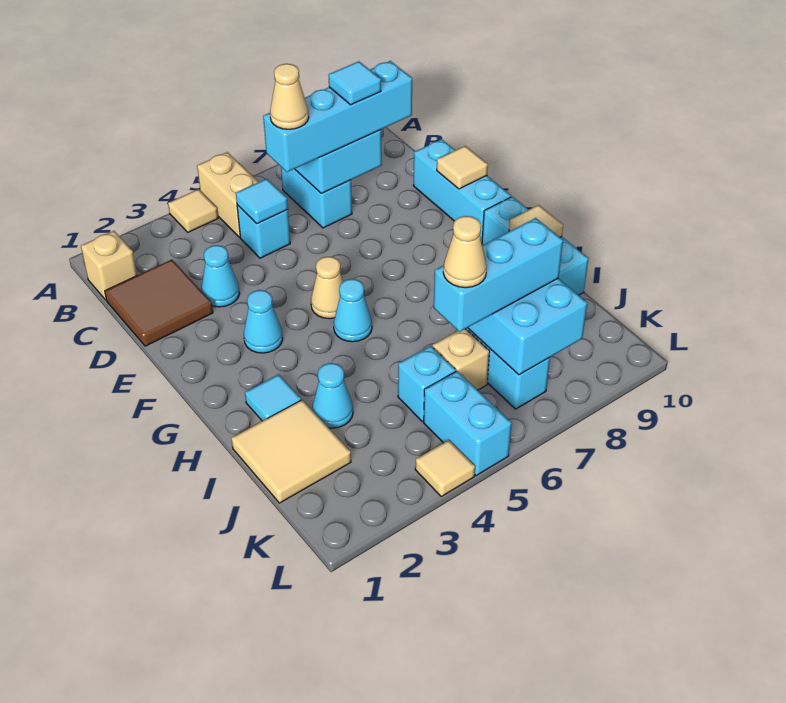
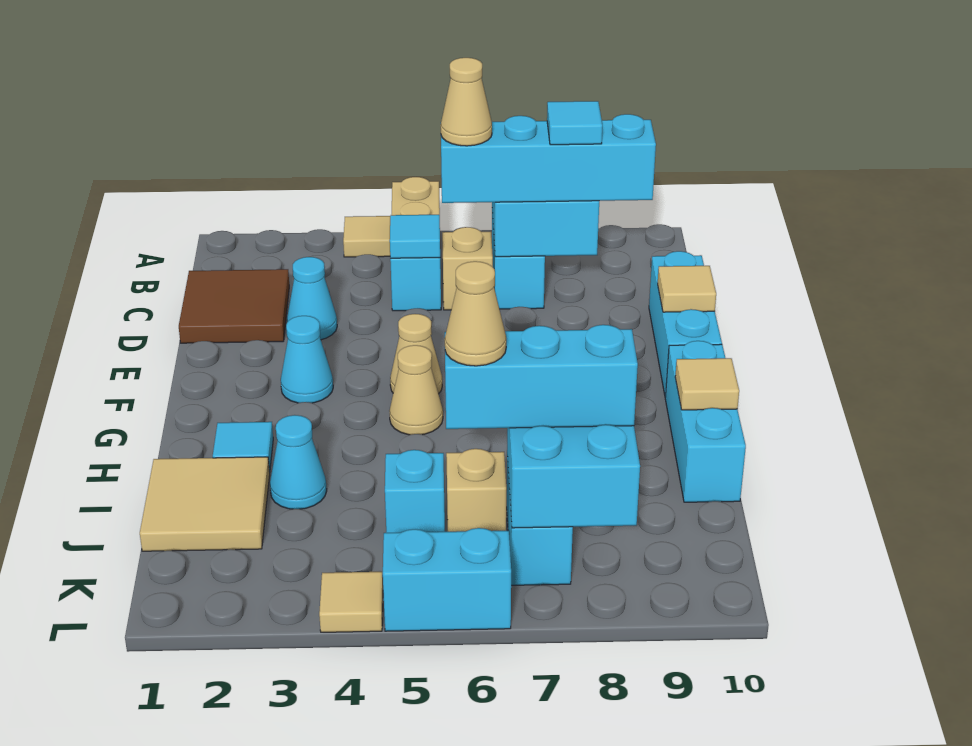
tan 1x1 brick [81,231,137,300] -> tan 1x1 brick moved to [442,227,493,310]
cyan 1x1 cone [334,279,372,342] -> tan 1x1 cone [389,345,443,435]
cyan 1x2 brick [424,371,512,476] -> cyan 1x2 brick turned to [383,528,511,631]

